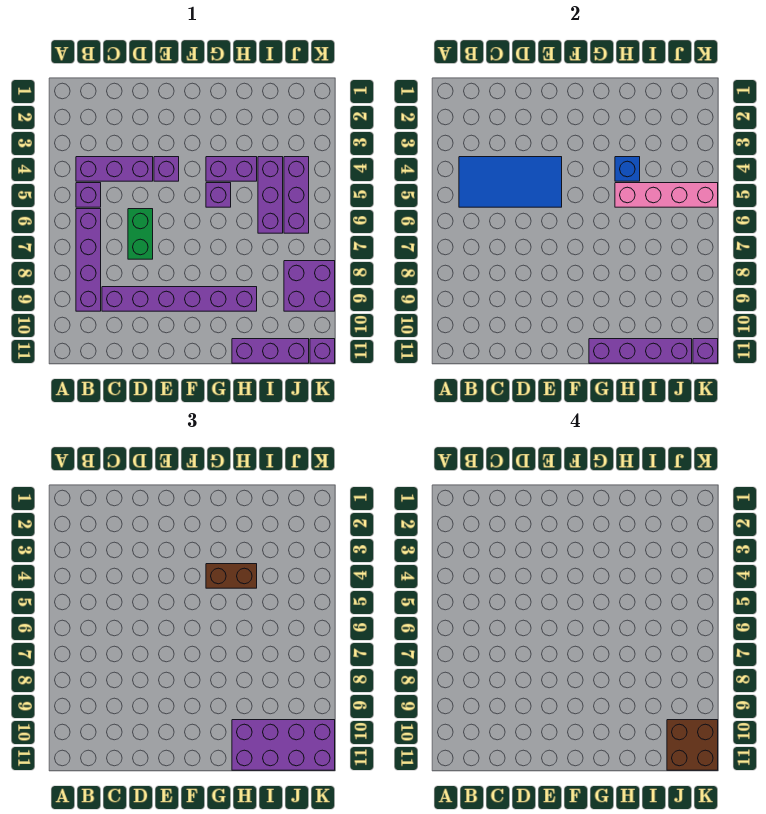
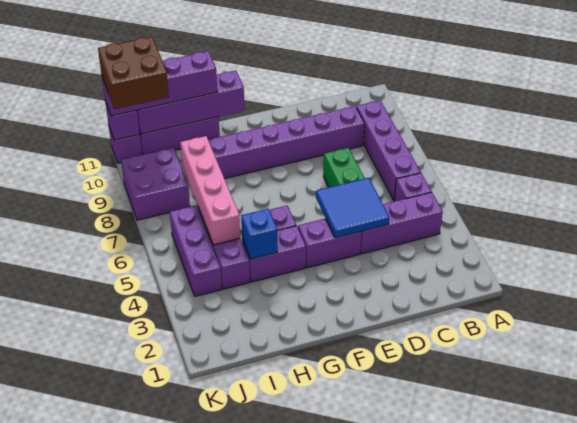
blue 2x4 tile [459,157,562,207] -> blue 2x2 tile [316,178,389,238]
purple 1x1 brick [154,157,179,181] -> purple 1x2 brick [298,219,361,268]
brown 1x2 brick [206,564,257,588] -> none
pink 1x4 brick [615,183,718,207] -> pink 1x4 brick turned to [180,136,240,245]
purple 2x4 brick [232,720,335,770] -> purple 1x4 brick [102,51,217,116]

